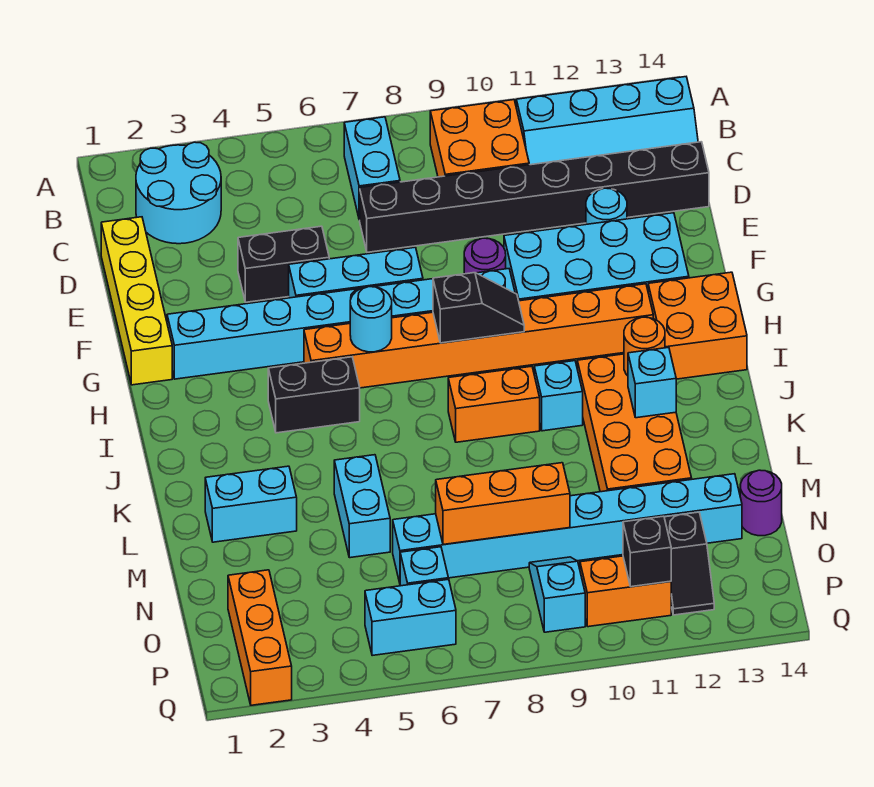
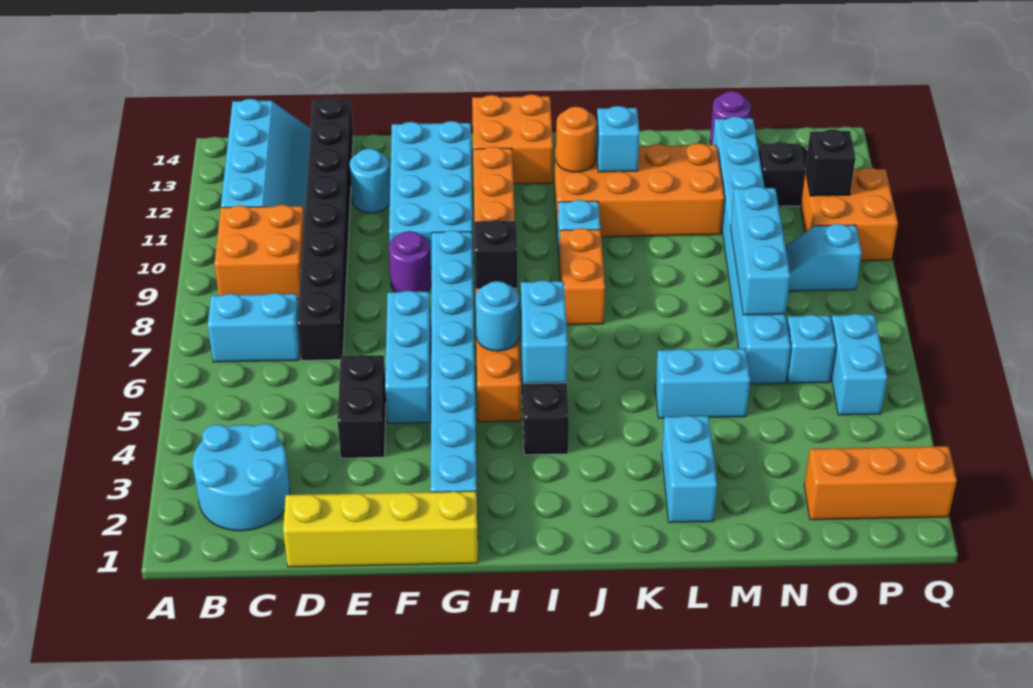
none -> cyan 1x2 brick [521,280,568,384]
orange 1x3 brick [436,463,570,545] -> cyan 1x3 brick [731,186,790,315]
orange 1x2 brick [580,556,671,627] -> orange 2x2 brick [801,167,898,261]

